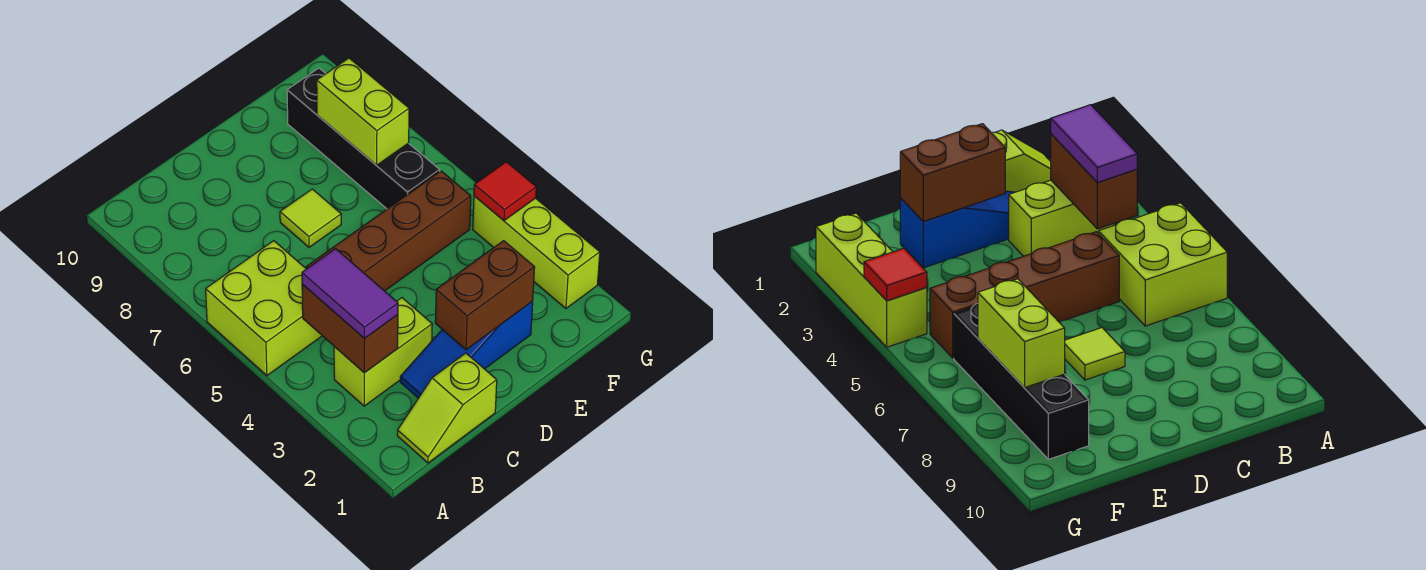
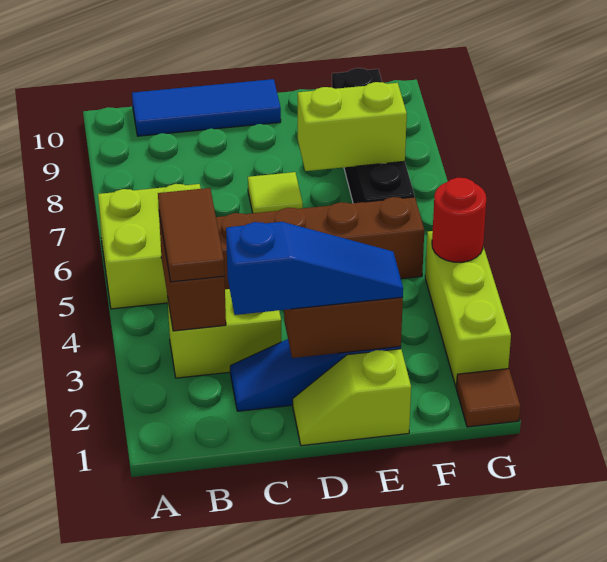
lime 1x2 slope [397,353,497,463] -> lime 1x2 slope moved to [293,349,411,446]
purple 1x2 tile [302,249,398,338] -> brown 1x2 tile [158,188,224,282]
none -> blue 1x3 tile [132,79,281,136]
none -> blue 1x3 slope [226,222,403,315]
lime 1x2 brick [317,58,409,165] -> lime 1x2 brick turned to [298,82,407,171]
none -> brown 1x1 tile [456,369,520,427]
red 1x1 tile [474,162,536,221] -> red 1x1 round brick [432,178,486,262]

